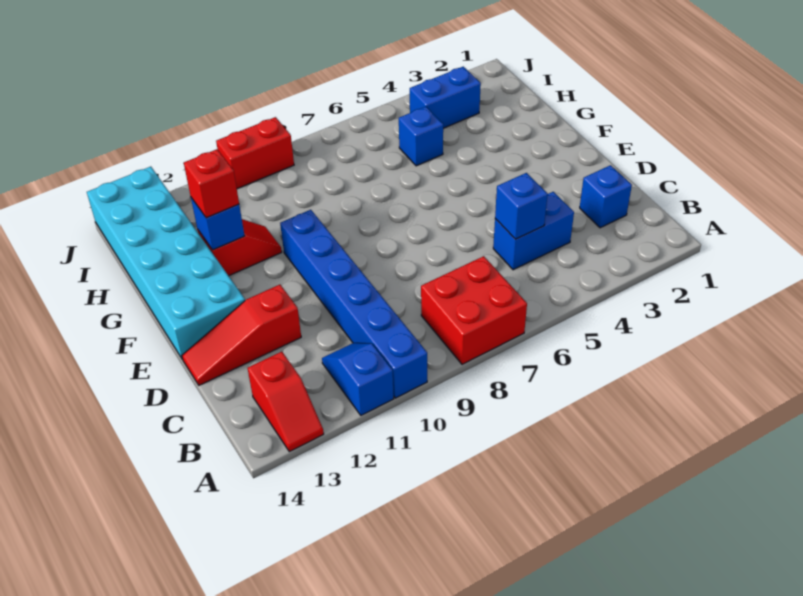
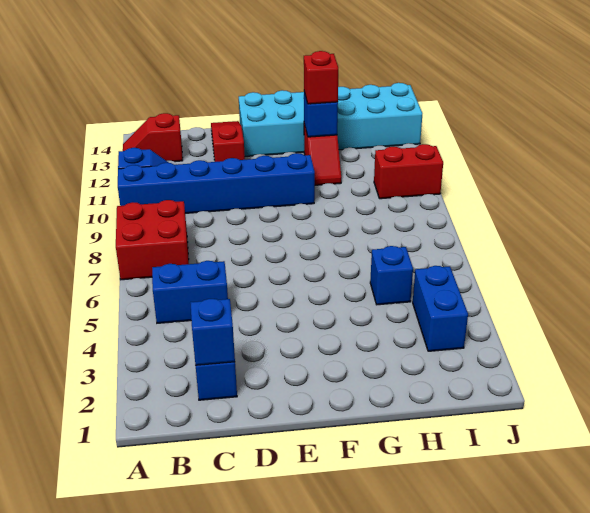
blue 1x2 brick [493,192,574,270] -> blue 1x2 brick turned to [152,261,228,323]
blue 1x1 brick [495,173,548,239] -> blue 1x1 brick moved to [190,299,235,365]
red 1x2 brick [216,117,294,189] -> red 1x2 brick turned to [374,144,443,199]

